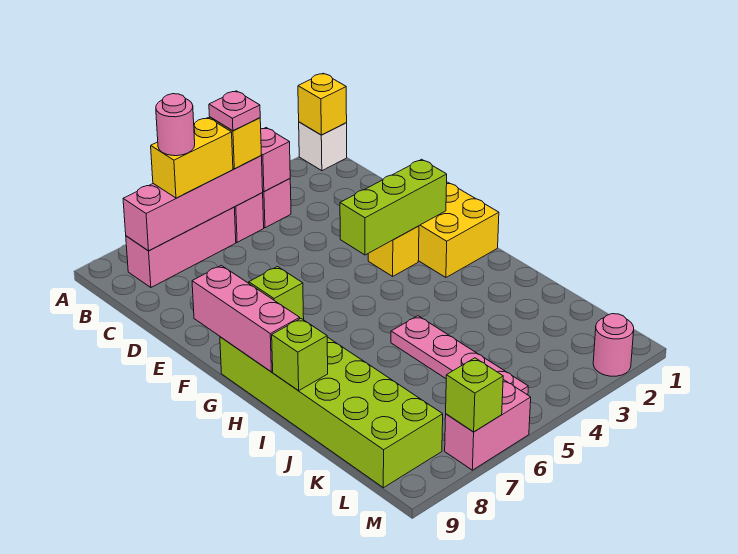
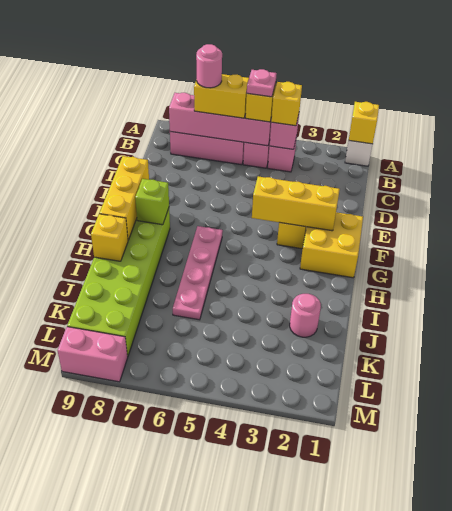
none -> yellow 1x1 brick [271,82,302,126]
lime 1x3 brick [340,159,447,255] -> yellow 1x3 brick [252,176,340,231]
pink 1x3 brick [192,265,300,372] -> yellow 1x3 brick [100,156,149,240]
pink 1x4 plate [391,316,528,395] -> pink 1x4 plate moved to [173,226,223,320]
lime 1x1 brick [272,319,328,390] -> yellow 1x1 brick [91,214,128,261]
pink 1x1 round brick [593,314,634,376] -> pink 1x1 round brick moved to [290,294,321,337]
pink 1x2 brick [445,380,531,470] -> pink 1x2 brick moved to [58,327,128,382]
lime 1x1 brick [446,358,503,432] -> none

